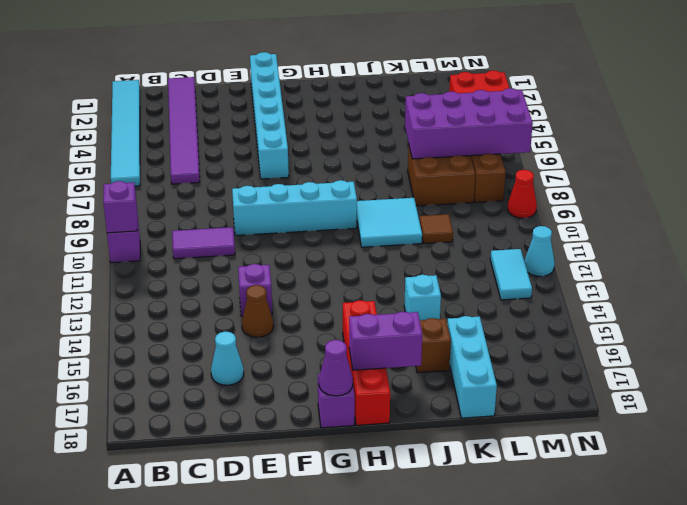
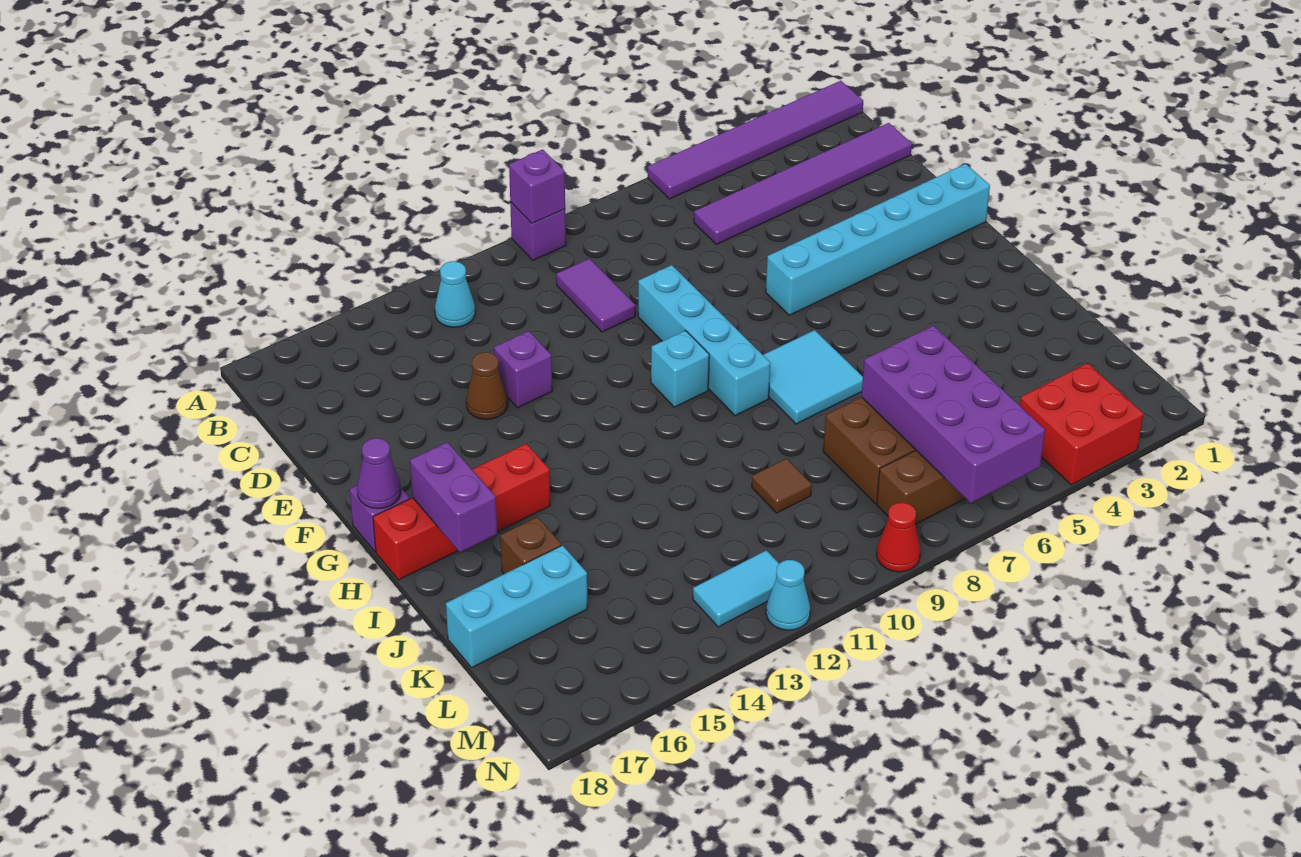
cyan 1x6 tile [111,80,140,186] -> purple 1x6 tile [648,81,863,199]
cyan 1x1 cone [211,332,244,385] -> cyan 1x1 cone moved to [435,261,475,327]
cyan 2x2 tile [357,198,422,247] -> cyan 2x2 tile moved to [763,330,863,424]
cyan 1x1 brick [404,275,441,320] -> cyan 1x1 brick moved to [651,331,709,407]

